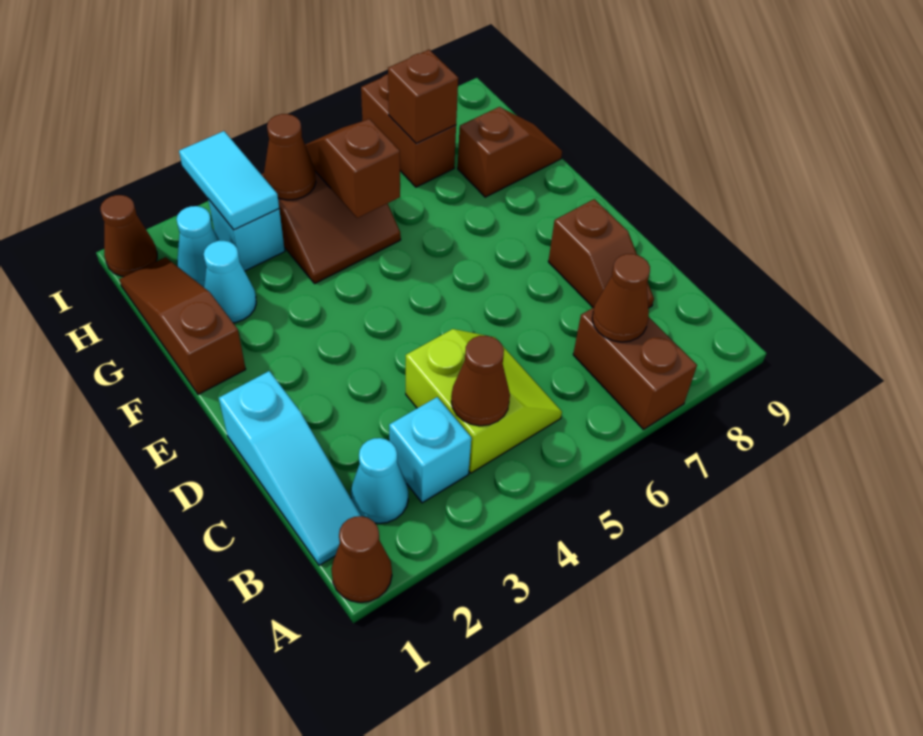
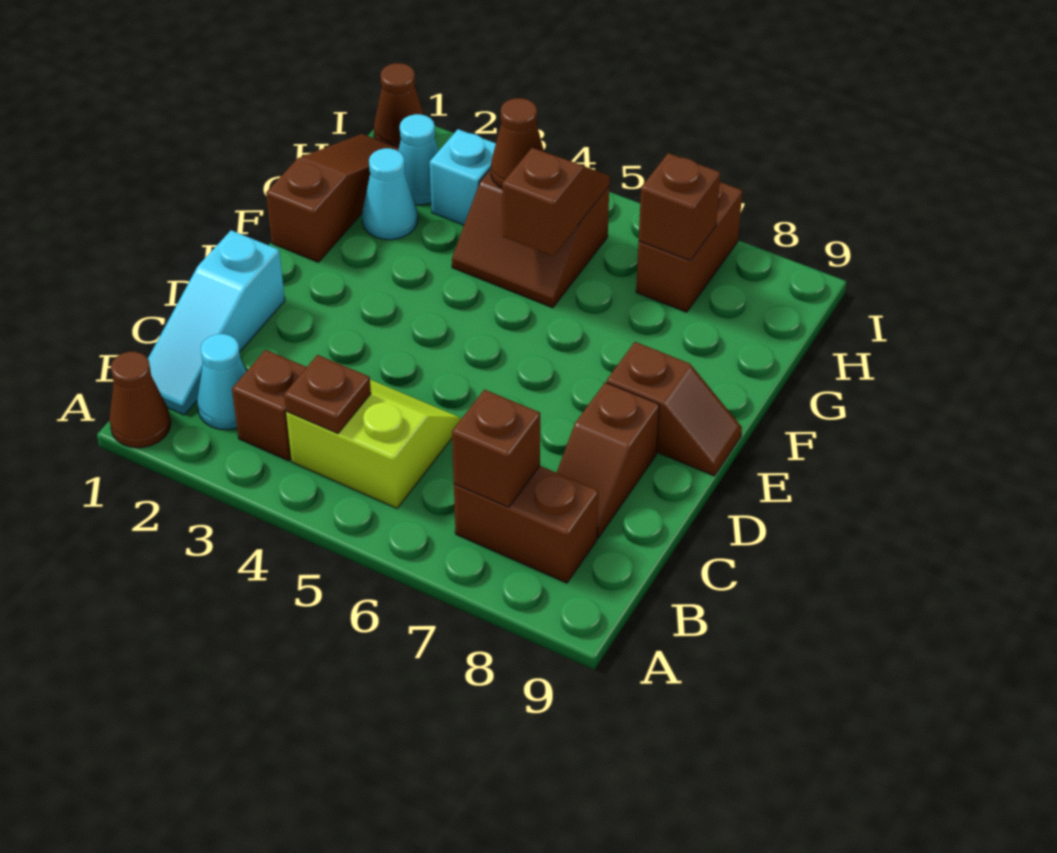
brown 1x2 brick [573,308,697,429] -> brown 1x2 brick turned to [454,466,598,583]
cyan 1x1 brick [389,397,471,503] -> brown 1x1 brick [232,350,307,461]
lime 2x2 slope [406,329,562,473] -> lime 2x2 slope turned to [286,380,461,508]
brown 1x1 cone [451,335,510,426] -> brown 1x1 plate [284,355,371,434]
brown 1x1 cone [592,254,650,342] -> brown 1x1 brick [452,390,540,507]
brown 1x2 slope [458,107,562,197] -> brown 1x2 slope moved to [606,342,742,476]
cyan 1x2 tile [179,131,279,230] -> none

